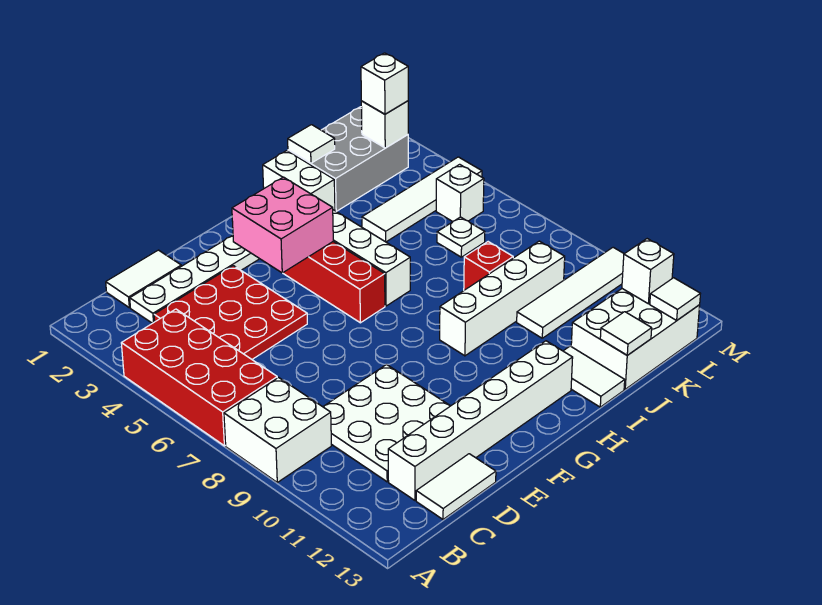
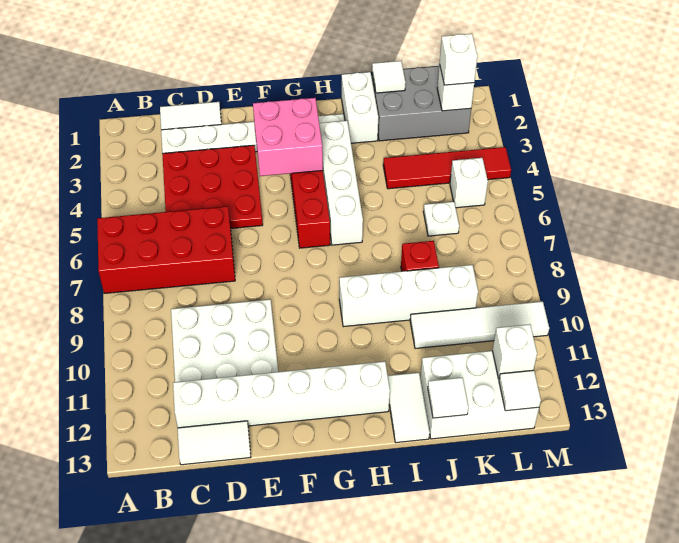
red 2x4 brick [121,309,277,446] -> red 2x4 brick turned to [97,206,235,293]
white 2x2 brick [224,378,331,482] -> none
white 1x4 tile [362,157,482,242] -> red 1x4 tile [383,147,511,189]

